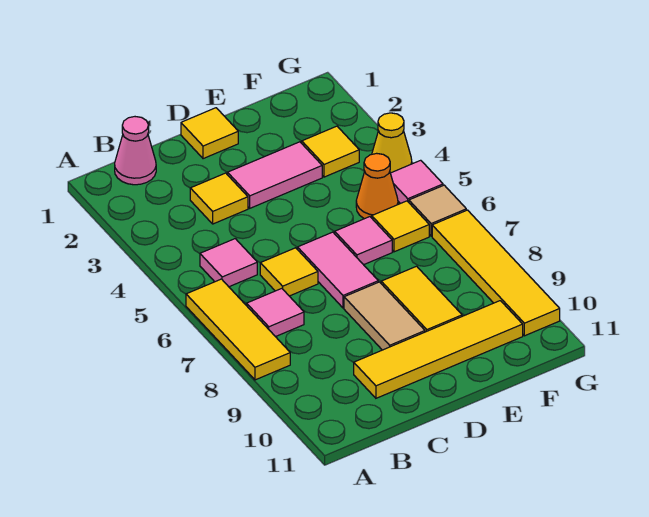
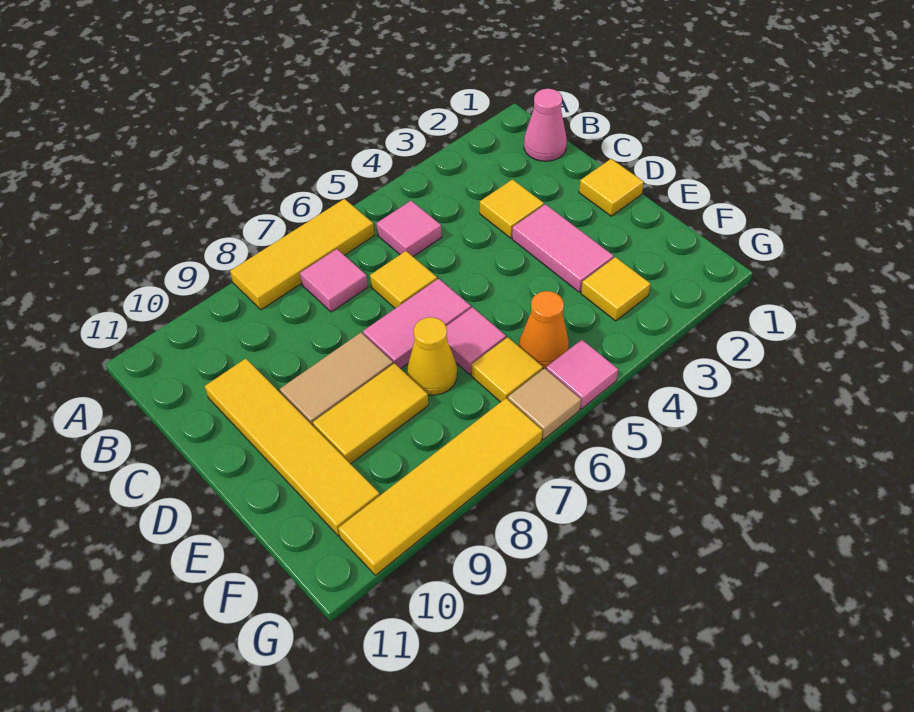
yellow 1x1 cone [372,113,412,173] -> yellow 1x1 cone moved to [407,317,457,395]

